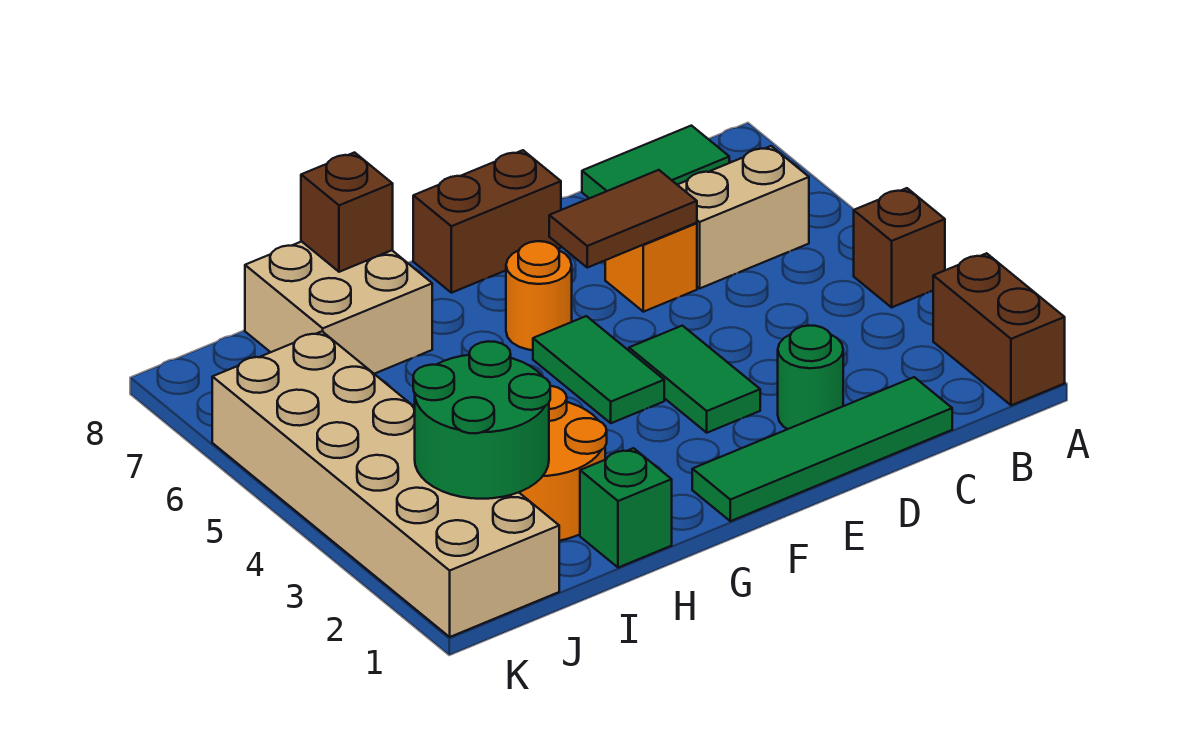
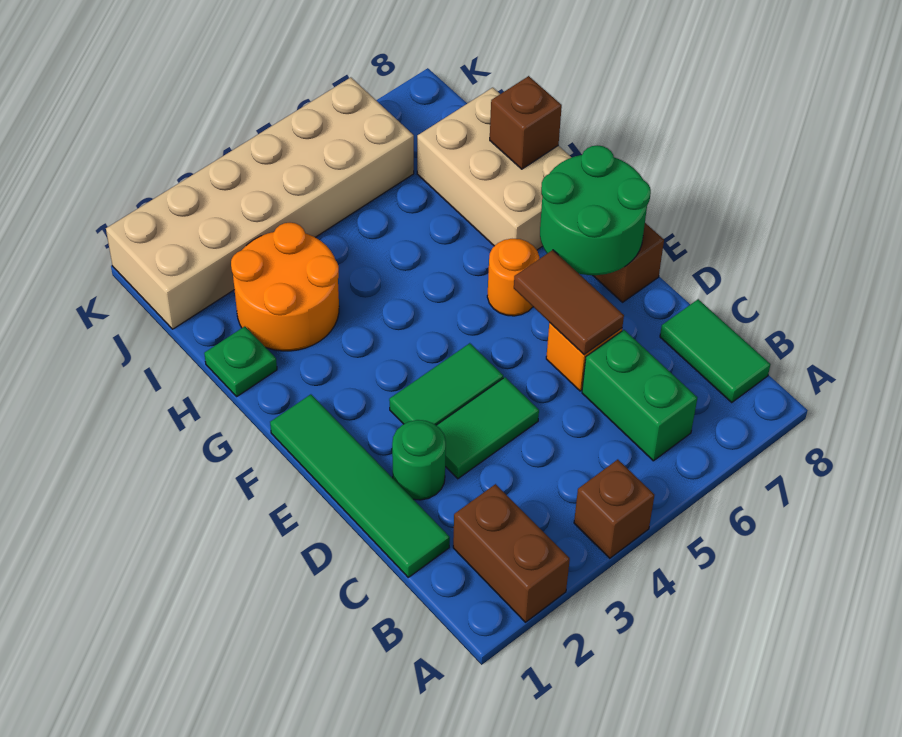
brown 1x2 brick [933,253,1065,405] -> brown 1x2 brick turned to [453,484,570,622]
tan 1x2 brick [678,146,809,288] -> green 1x2 brick [582,330,697,461]
green 1x2 tile [533,316,664,423] -> green 1x2 tile moved to [436,377,539,479]
green 1x1 brick [580,448,672,568] -> green 1x1 plate [204,326,277,396]
tan 2x2 brick [245,242,432,374] -> tan 2x3 brick [417,88,572,250]
green 2x2 round brick [413,341,550,499] -> green 2x2 round brick moved to [540,145,651,275]

